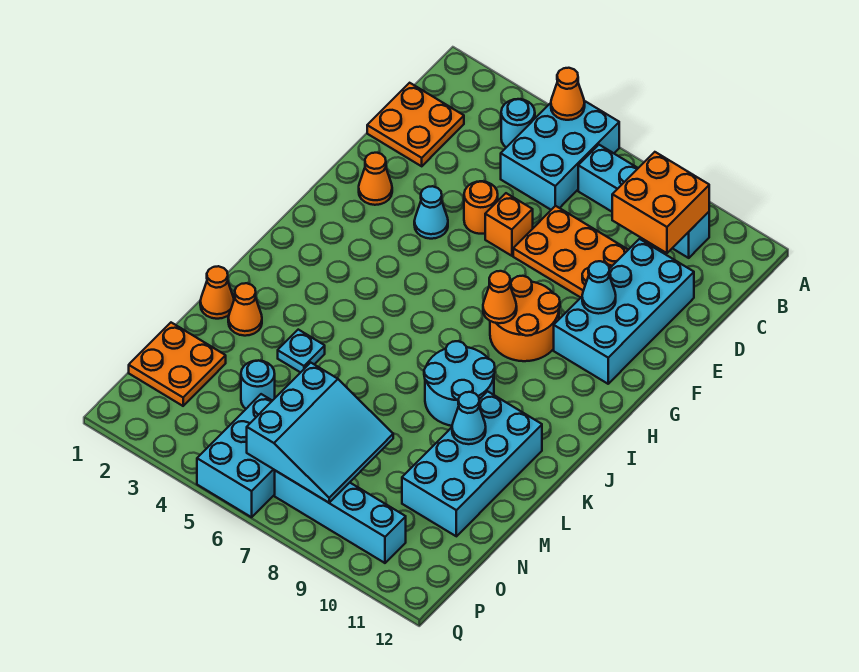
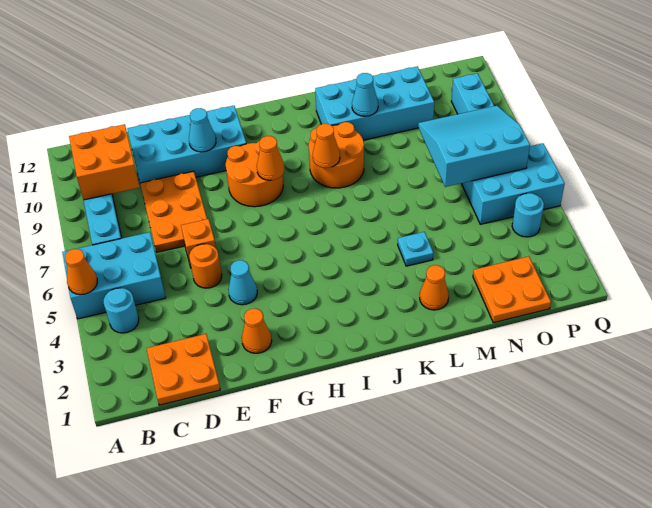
cyan 2x2 round brick [424,341,495,426] -> orange 2x2 round brick [309,122,364,188]
orange 1x1 cone [200,266,234,319] -> orange 1x1 cone moved to [313,124,340,168]
cyan 1x1 round brick [241,361,275,409] -> cyan 1x1 round brick moved to [512,193,544,237]

